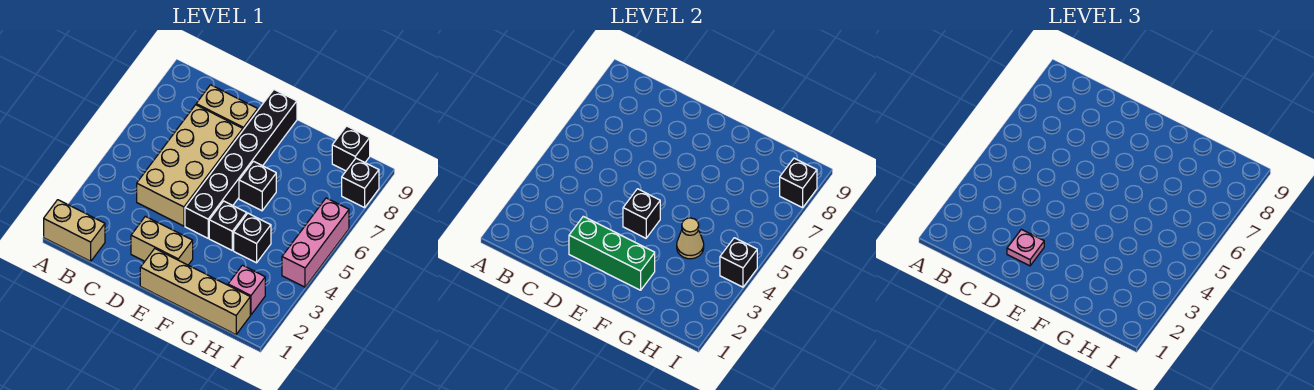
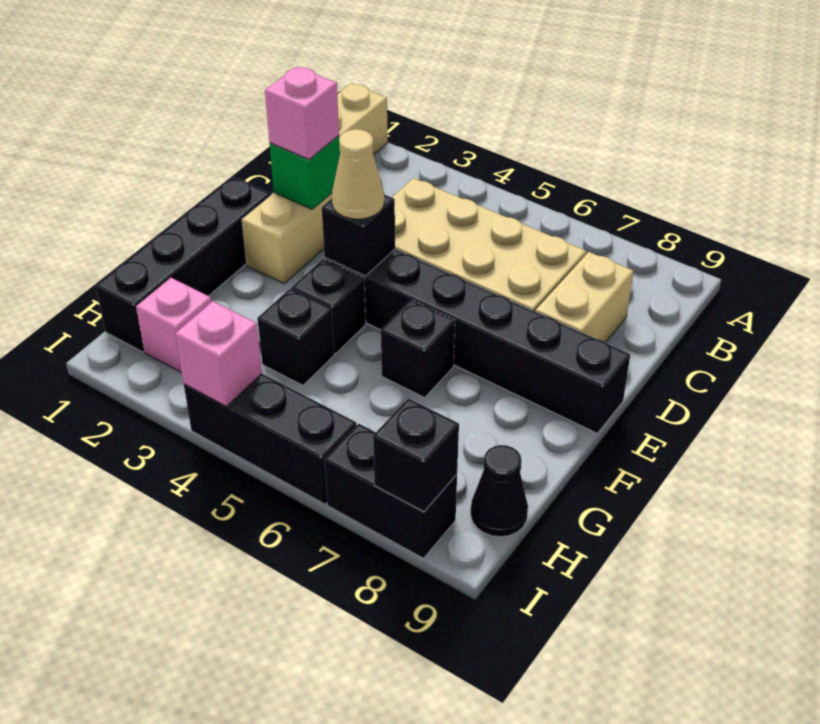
green 1x3 brick [569,216,655,290] -> green 1x1 brick [270,135,340,209]
pink 1x1 plate [1007,229,1044,266] -> pink 1x1 brick [265,67,339,159]
tan 1x4 brick [140,249,250,335] -> black 1x4 brick [96,177,271,352]
tan 1x1 cone [677,218,704,259] -> tan 1x1 cone moved to [332,129,384,219]
black 1x1 brick [332,126,370,171] -> black 1x1 cone [471,445,528,537]
pink 1x3 brick [282,198,349,287] -> black 1x3 brick [184,374,357,504]
black 1x1 brick [720,238,757,287] -> pink 1x1 brick [175,301,262,406]
black 1x1 brick [342,158,379,208] -> black 1x2 brick [324,424,457,558]

